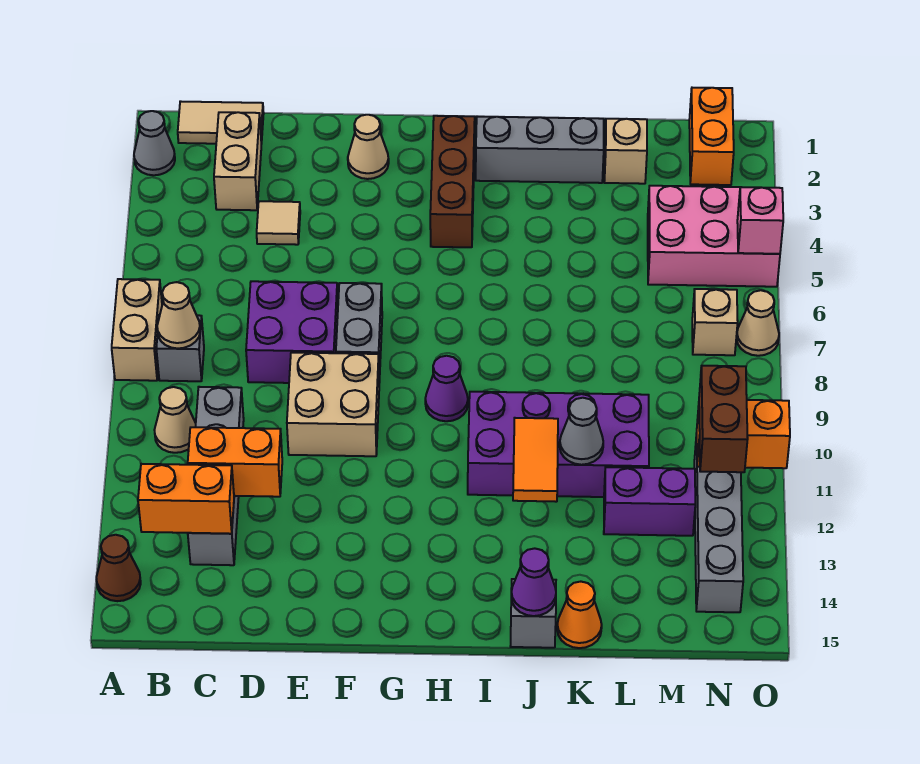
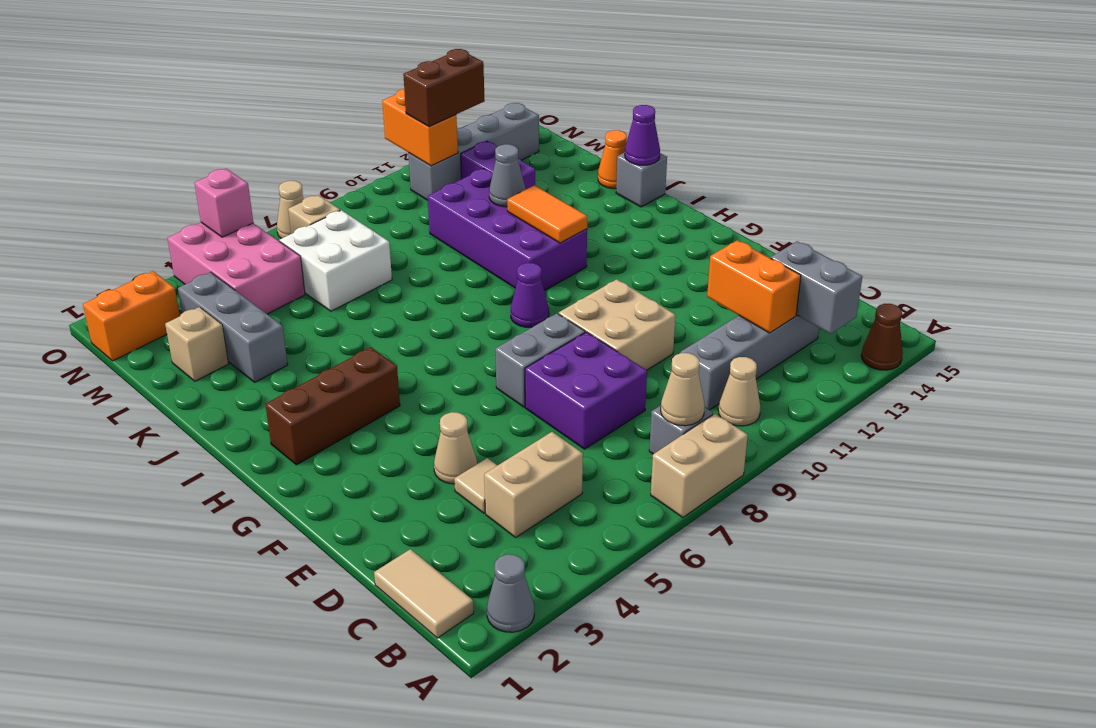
orange 1x2 brick [138,464,234,534] -> grey 1x2 brick [771,241,862,334]
tan 1x2 brick [214,112,261,210] -> tan 1x2 brick moved to [484,432,583,537]
tan 1x1 cone [348,115,389,179] -> tan 1x1 cone moved to [434,412,477,484]
grey 1x3 brick [476,116,604,183] -> grey 1x3 brick moved to [178,272,288,382]
orange 1x2 tile [513,418,558,502] -> orange 1x2 tile turned to [507,185,587,243]
none -> white 2x2 brick [280,210,392,311]

